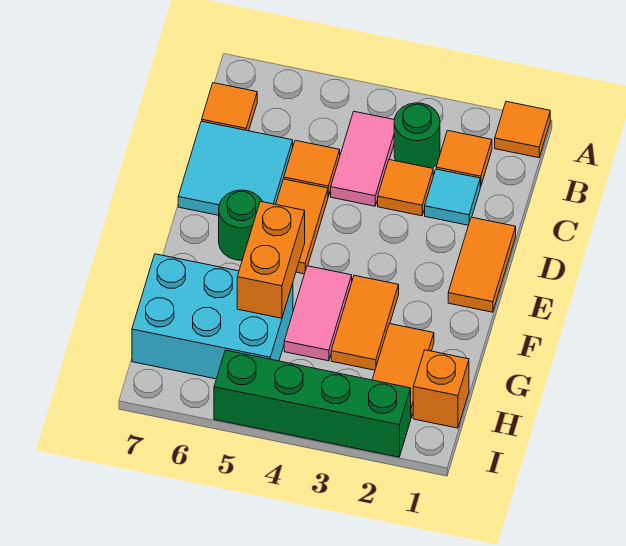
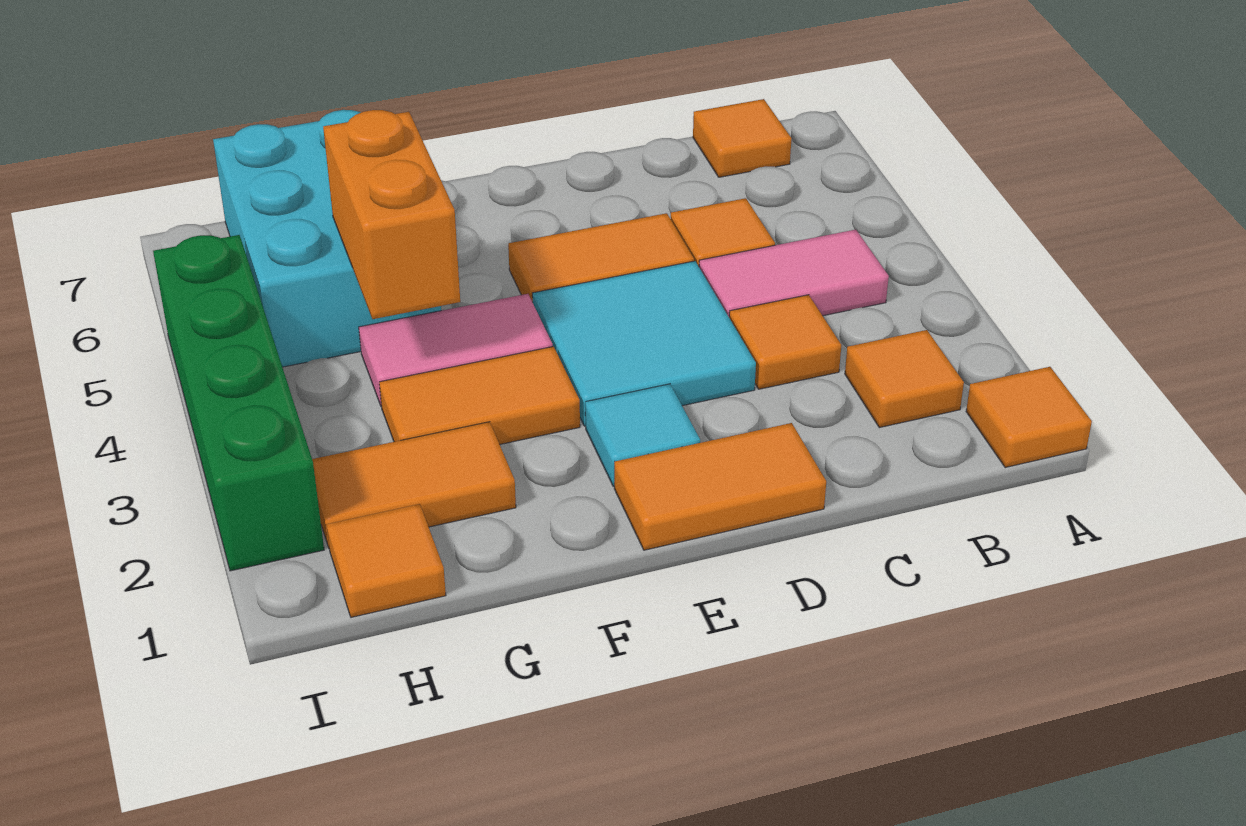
green 1x1 round brick [394,103,440,168] -> none
cyan 1x1 tile [425,169,480,225] -> cyan 1x1 tile moved to [585,384,700,486]
cyan 2x2 tile [178,121,293,215] -> cyan 2x2 tile moved to [532,261,756,426]
green 1x1 round brick [219,190,263,260] -> none
orange 1x2 brick [237,201,305,318] -> orange 1x2 brick turned to [323,110,460,319]
orange 1x1 brick [413,350,469,428] -> orange 1x1 tile [327,504,446,617]

